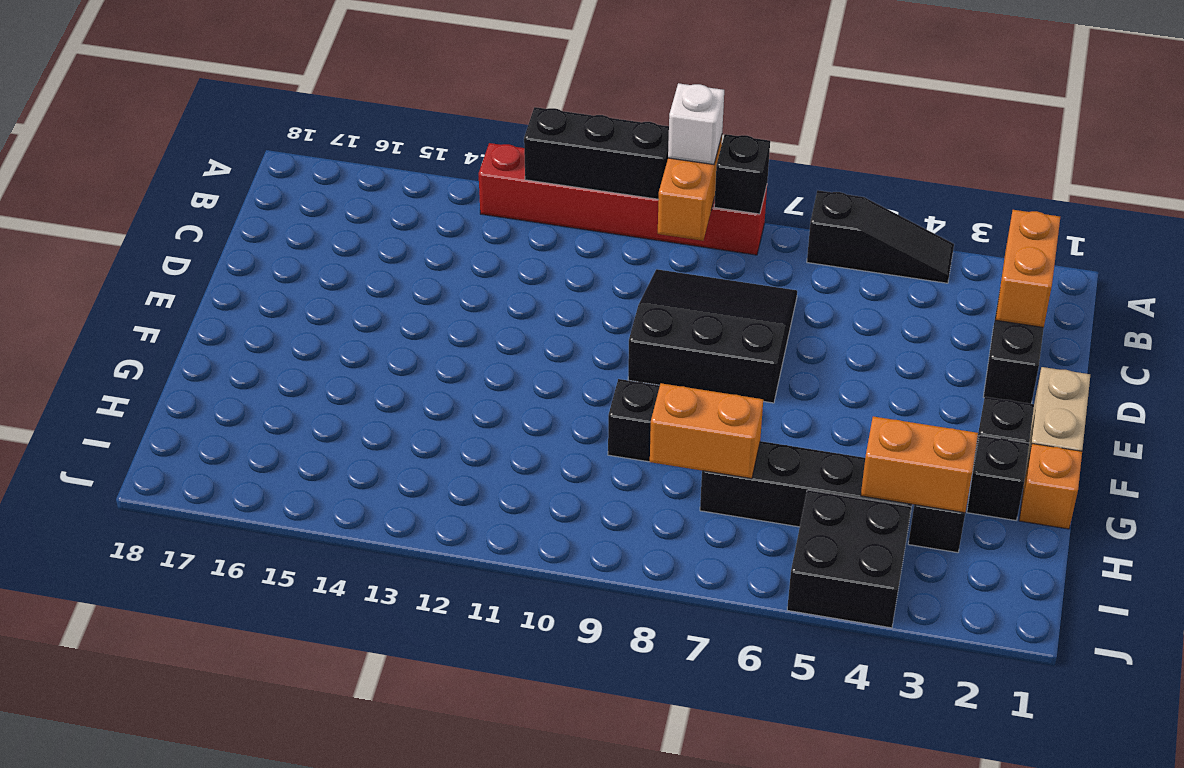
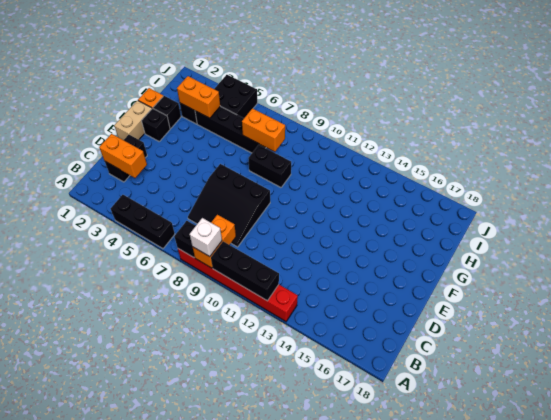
black 1x3 slope [807,190,954,283] -> black 1x3 brick [110,195,175,249]
orange 1x2 brick [996,210,1060,327] -> orange 1x2 brick turned to [99,134,147,178]

